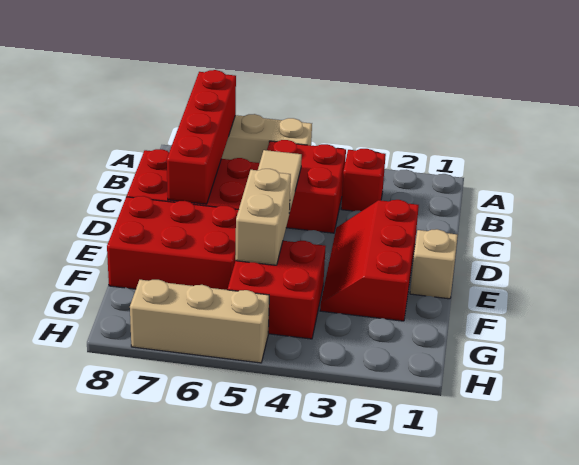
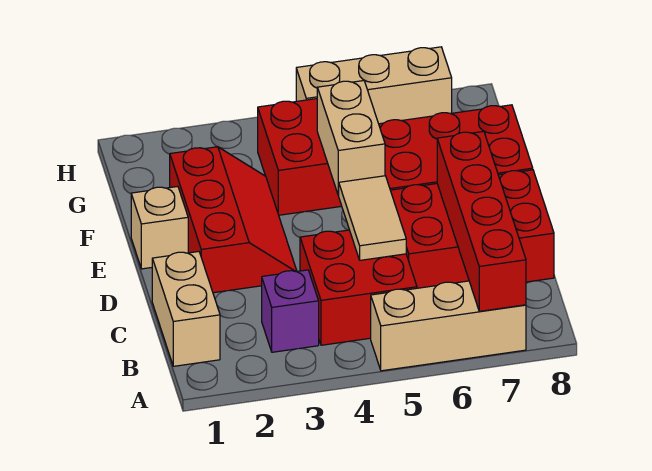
none -> tan 1x2 brick [152,252,220,366]
red 1x1 brick [341,149,386,211] -> purple 1x1 brick [262,270,319,352]

